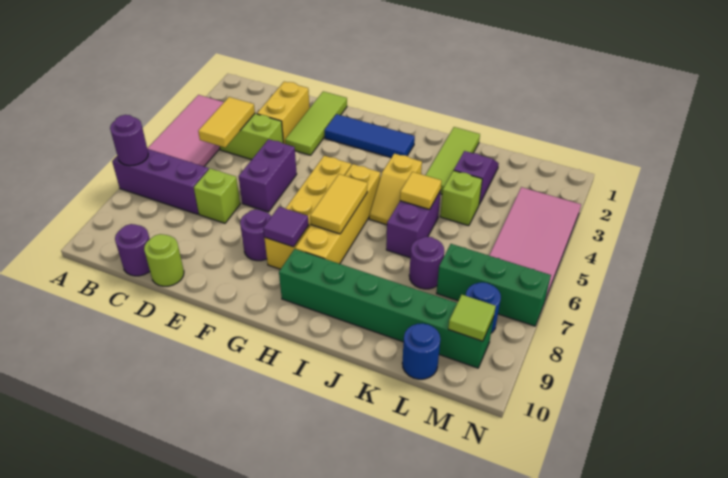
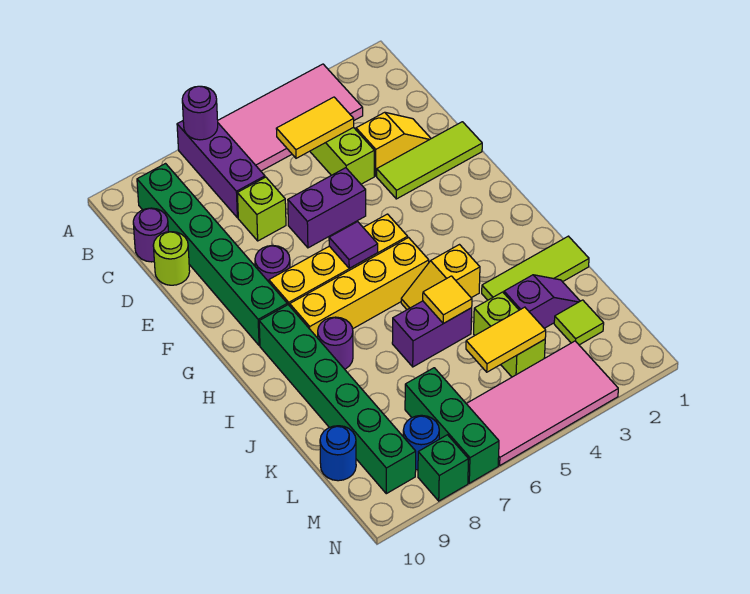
none -> green 1x6 brick [137,164,287,345]
yellow 1x2 brick [257,82,310,144] -> yellow 1x2 slope [356,112,431,176]
blue 1x3 tile [324,114,415,158] -> none
purple 1x1 tile [263,207,309,247] -> purple 1x1 tile moved to [329,222,378,268]
yellow 1x2 tile [310,174,368,234] -> yellow 1x2 tile moved to [466,307,546,372]
lime 1x1 brick [440,170,482,226] -> lime 1x2 brick [474,292,545,377]
purple 1x1 round brick [409,237,444,289] -> purple 1x1 round brick moved to [318,317,353,369]
lime 1x1 tile [448,295,496,341] -> lime 1x1 tile moved to [554,300,604,345]
none -> green 1x1 brick [418,435,469,501]

